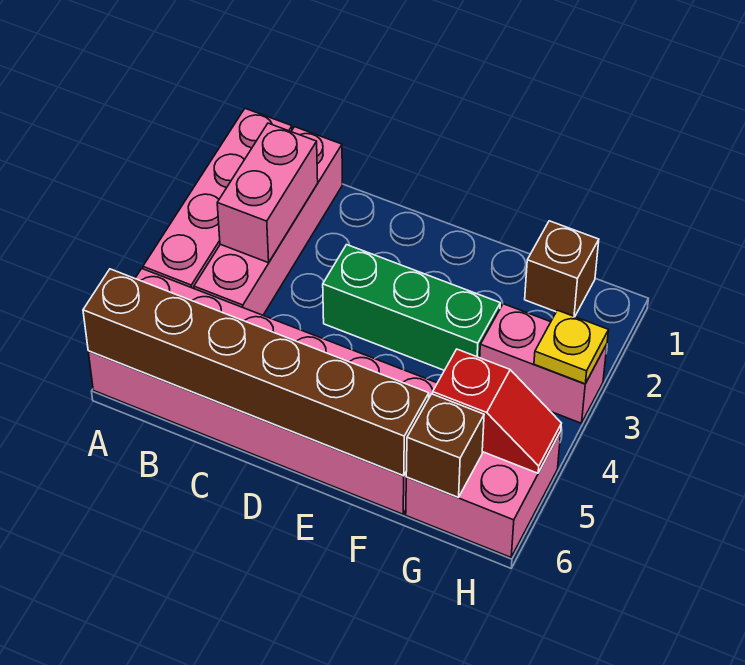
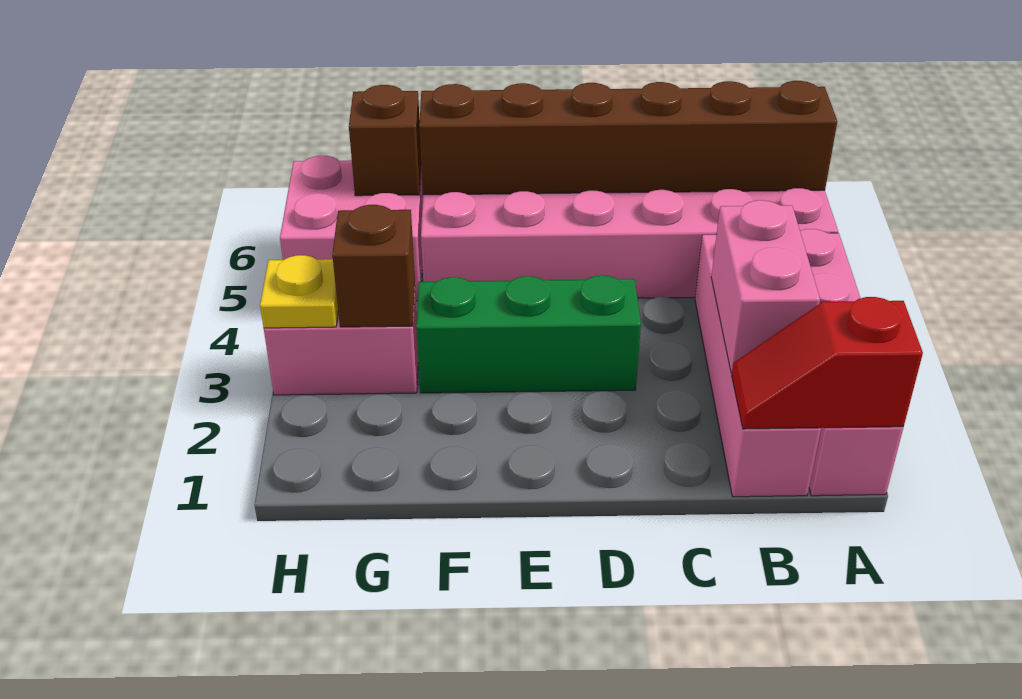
brown 1x1 brick [525,221,599,317] -> brown 1x1 brick moved to [332,205,415,327]
red 1x2 slope [433,349,561,473] -> red 1x2 slope moved to [732,297,923,429]

